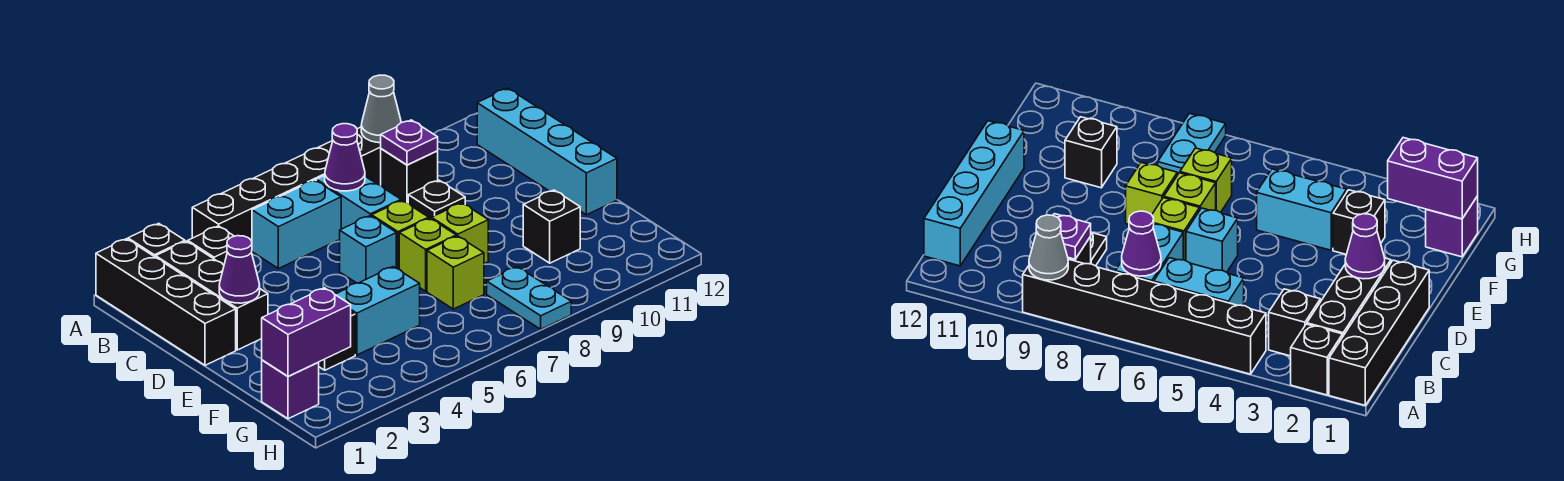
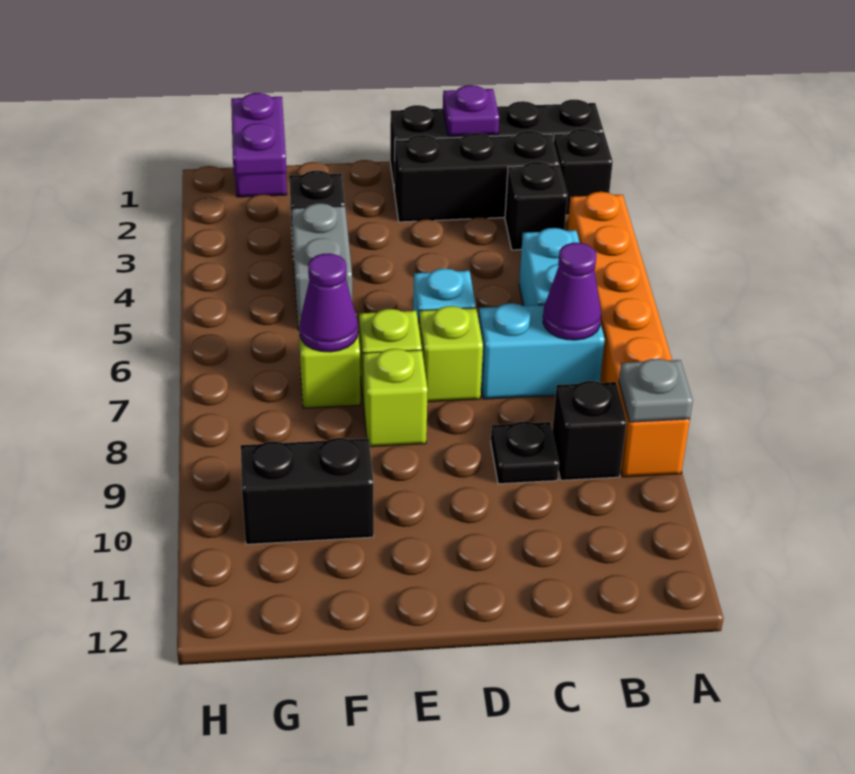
black 1x6 brick [192,127,381,241] -> orange 1x6 brick [567,192,690,477]
grey 1x1 cone [361,75,401,143] -> grey 1x1 plate [619,359,693,422]
purple 1x1 plate [381,120,438,165] -> purple 1x1 plate moved to [443,85,499,136]
cyan 1x4 brick [477,88,617,215] -> none
purple 1x1 cone [219,236,260,303] -> purple 1x1 cone moved to [299,253,358,352]
cyan 1x2 brick [335,267,420,355] -> grey 1x2 brick [291,203,352,330]
black 1x1 brick [523,190,580,263] -> black 1x2 brick [241,438,374,544]
purple 1x2 brick [262,288,351,377] -> purple 1x2 plate [231,93,287,176]
cyan 1x2 plate [487,267,571,329] -> none

